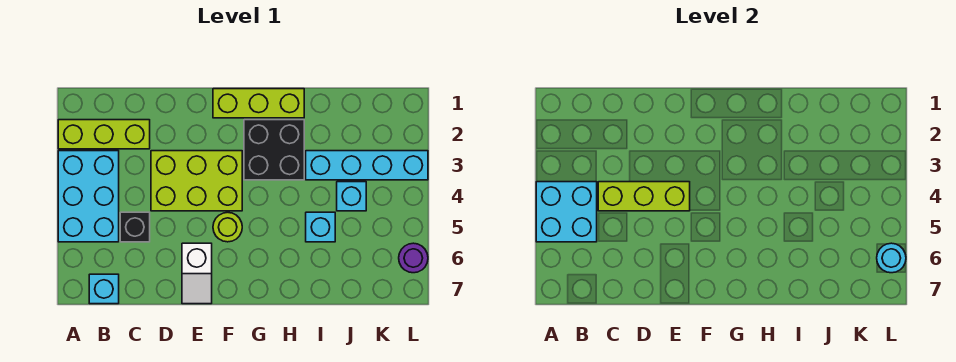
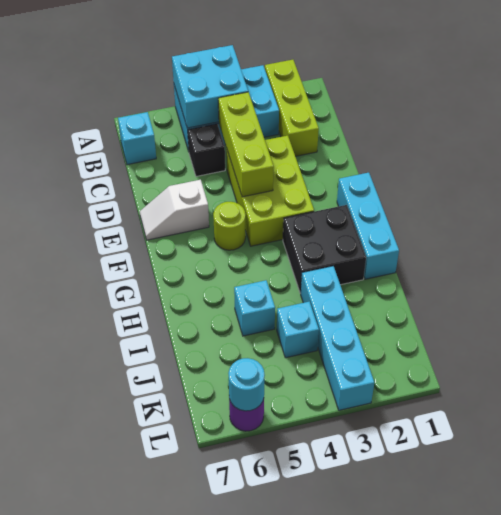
lime 1x3 brick [213,89,304,118] -> cyan 1x3 brick [337,173,399,279]

